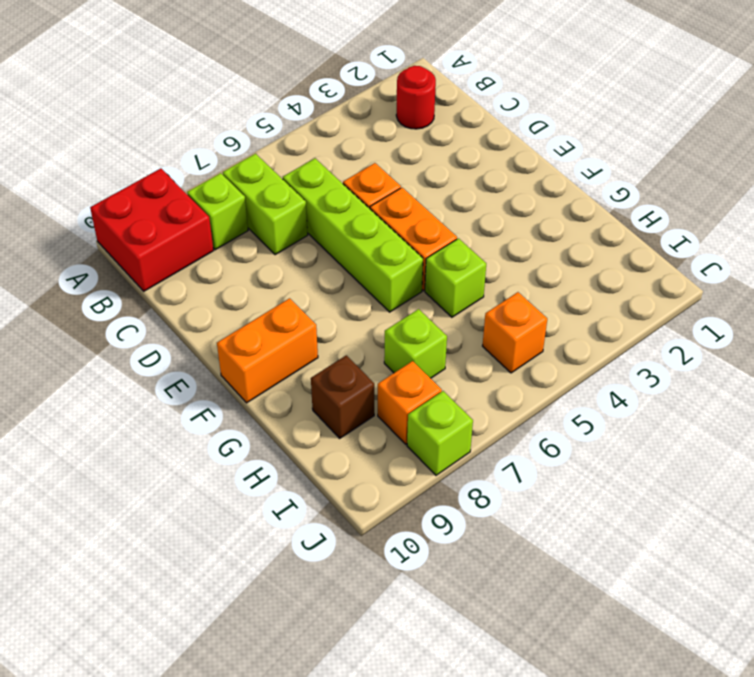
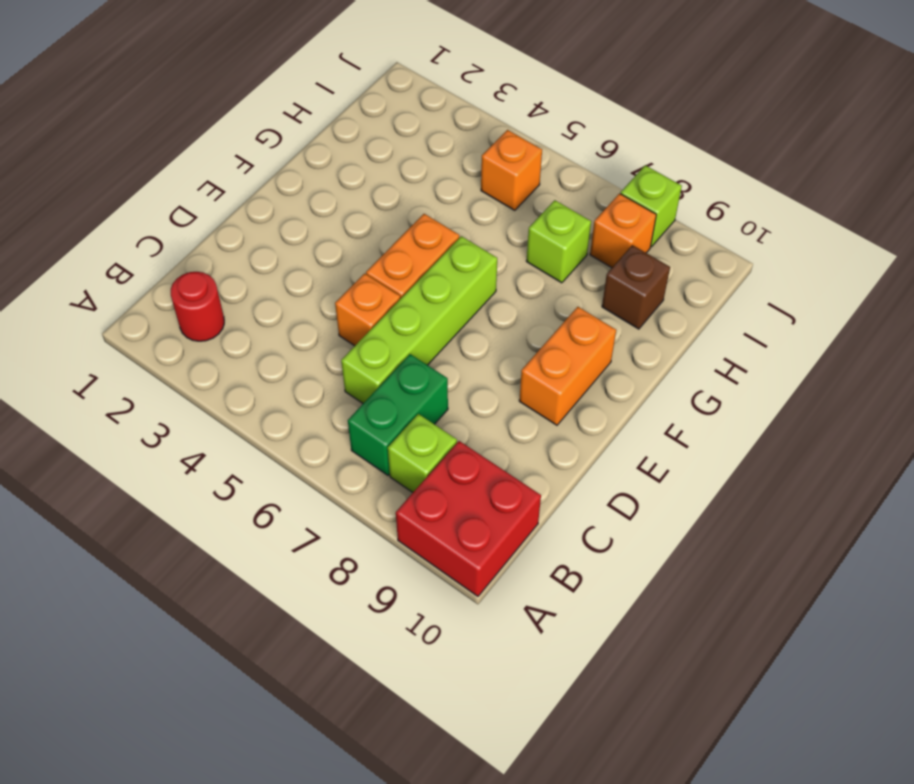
lime 1x2 brick [223,153,308,255] -> green 1x2 brick [348,354,448,475]
orange 1x2 brick [217,298,318,403] -> orange 1x2 brick turned to [519,307,616,425]
lime 1x1 brick [425,238,486,317] -> none

